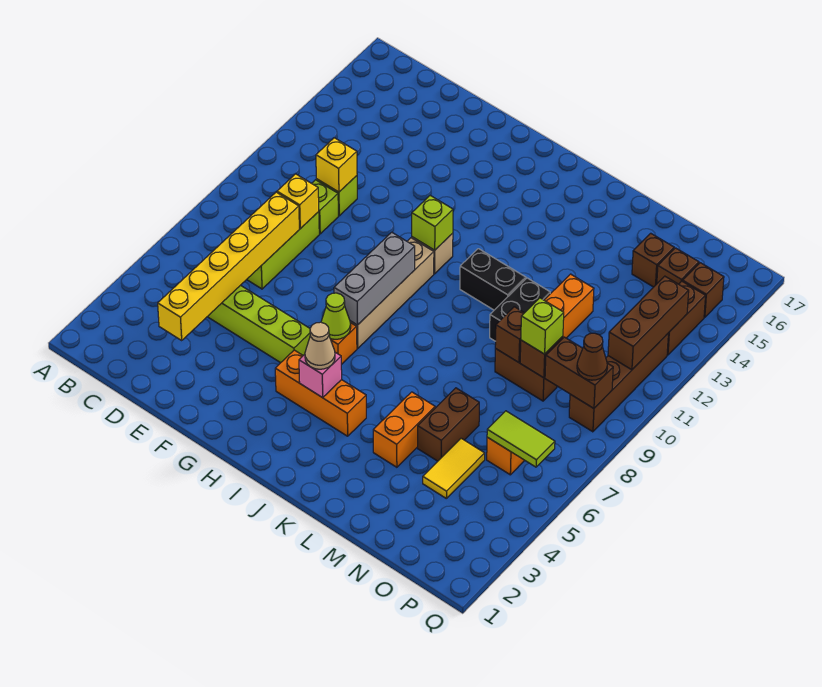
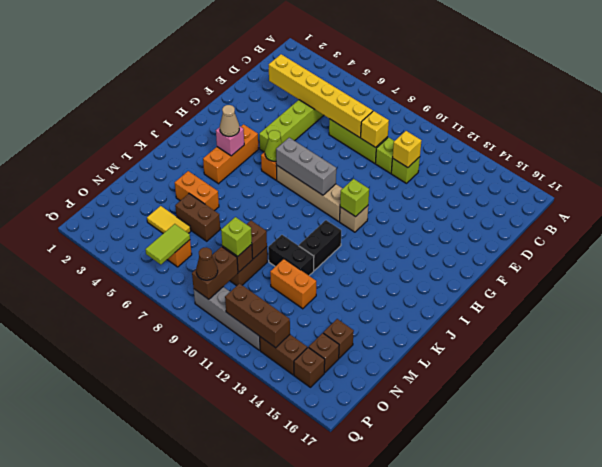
brown 1x4 brick [569,334,668,432] -> grey 1x4 brick [194,287,260,350]

